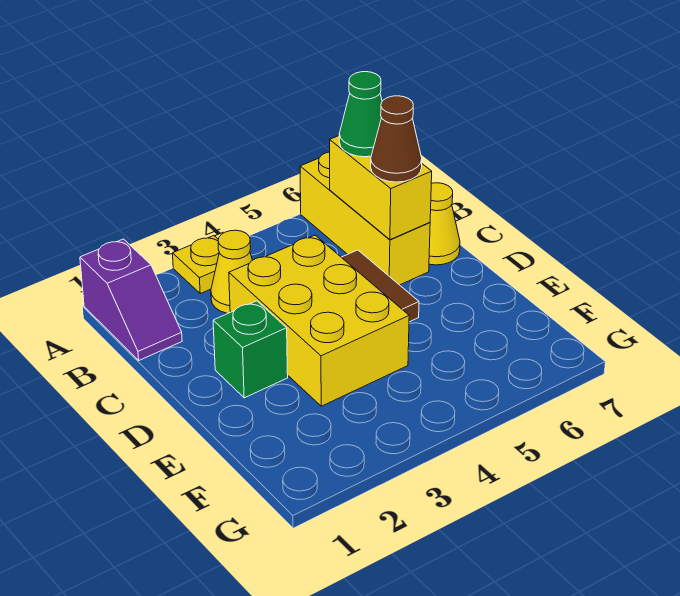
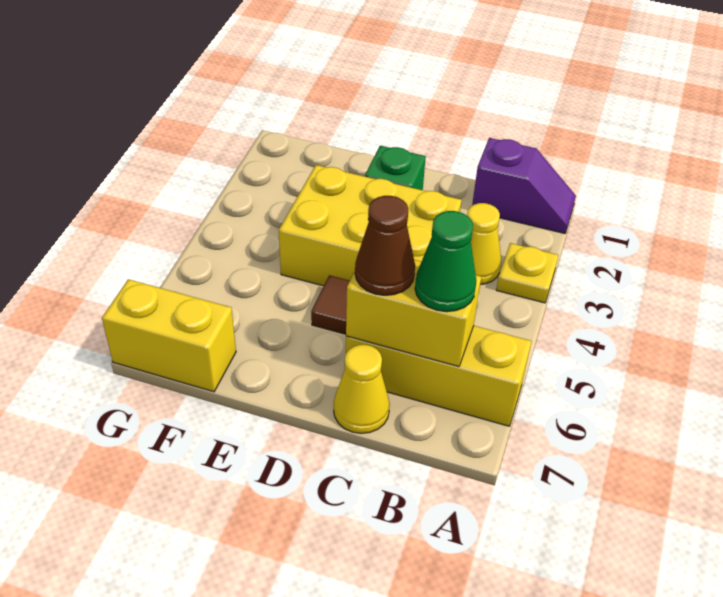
purple 1x2 slope [80,239,182,360] -> purple 1x2 slope turned to [472,138,576,234]
none -> yellow 1x2 brick [102,279,236,392]

